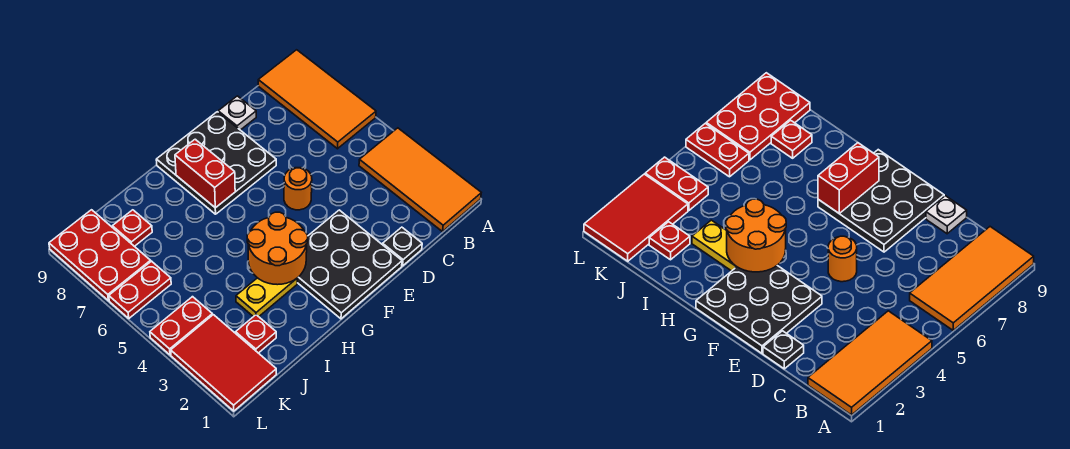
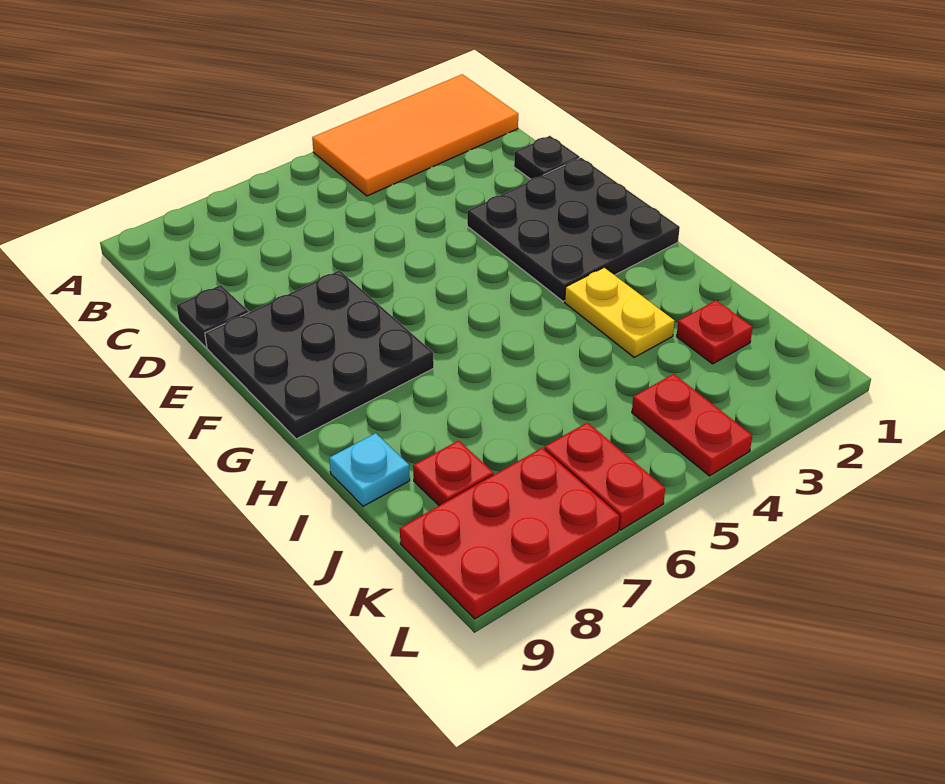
orange 2x4 tile [258,50,376,149] -> none
white 1x1 plate [218,96,256,130] -> black 1x1 plate [177,285,248,347]
orange 1x1 round brick [284,168,312,210] -> none
orange 2x2 round brick [247,212,308,285] -> none
red 1x2 brick [175,139,235,208] -> none
none -> cyan 1x1 plate [329,433,410,506]
red 2x3 tile [171,315,276,411] -> none

